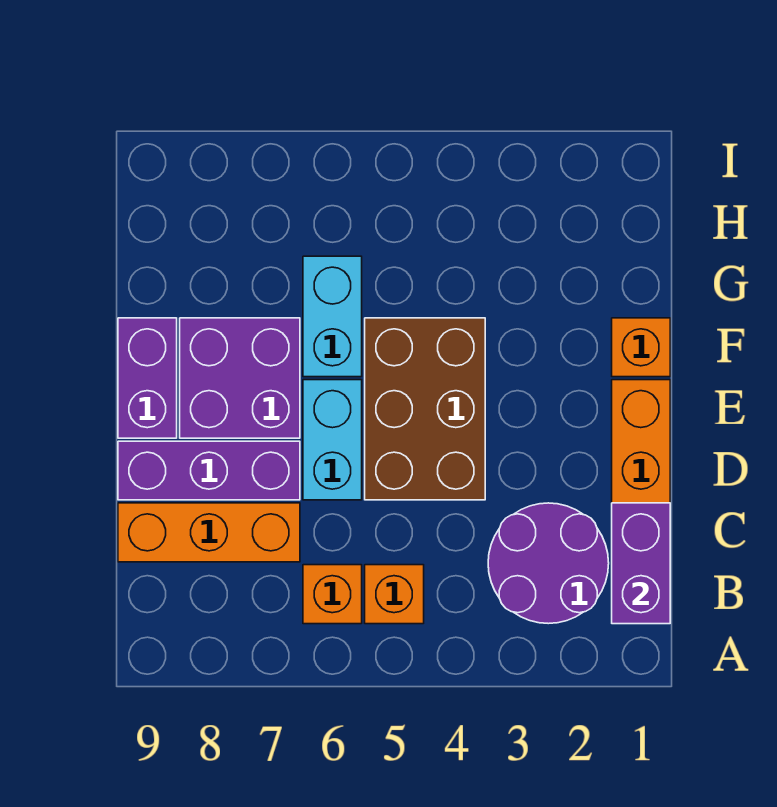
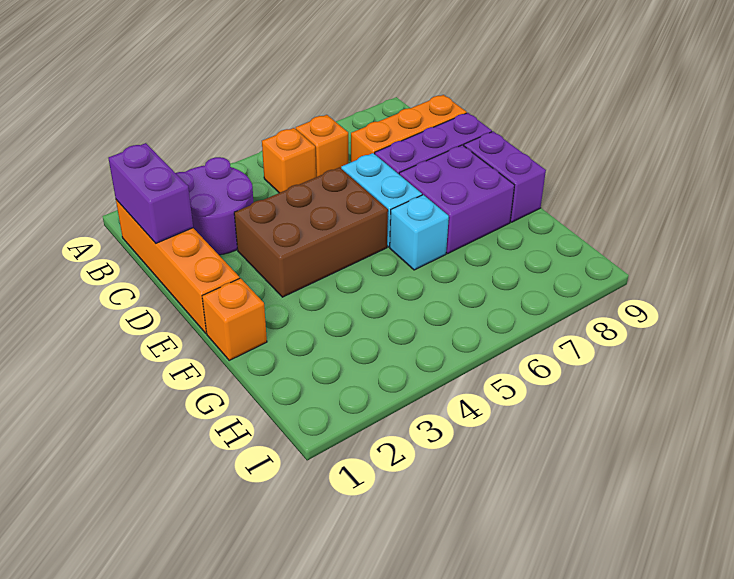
brown 2x3 brick [365,318,485,500] -> brown 2x3 brick turned to [234,167,388,297]
cyan 1x2 brick [303,256,362,377] -> cyan 1x1 brick [390,195,449,270]

